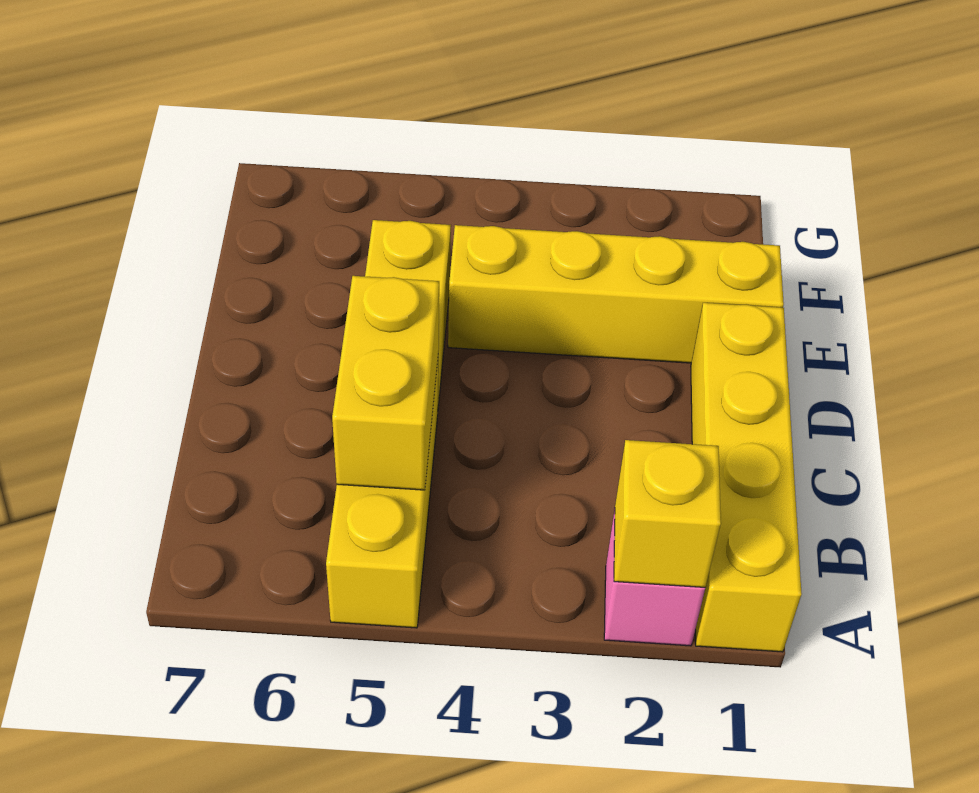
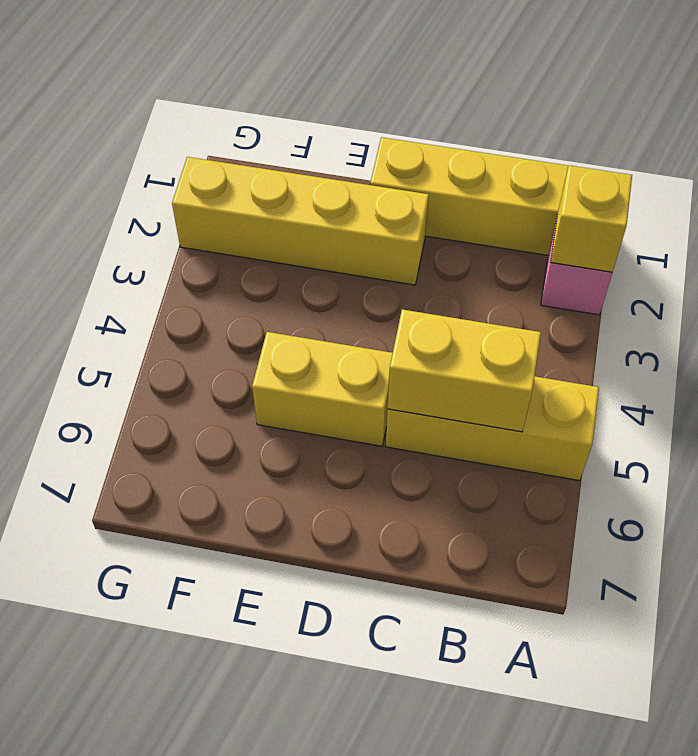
yellow 1x4 brick [448,225,784,363] -> yellow 1x4 brick turned to [172,157,429,285]

